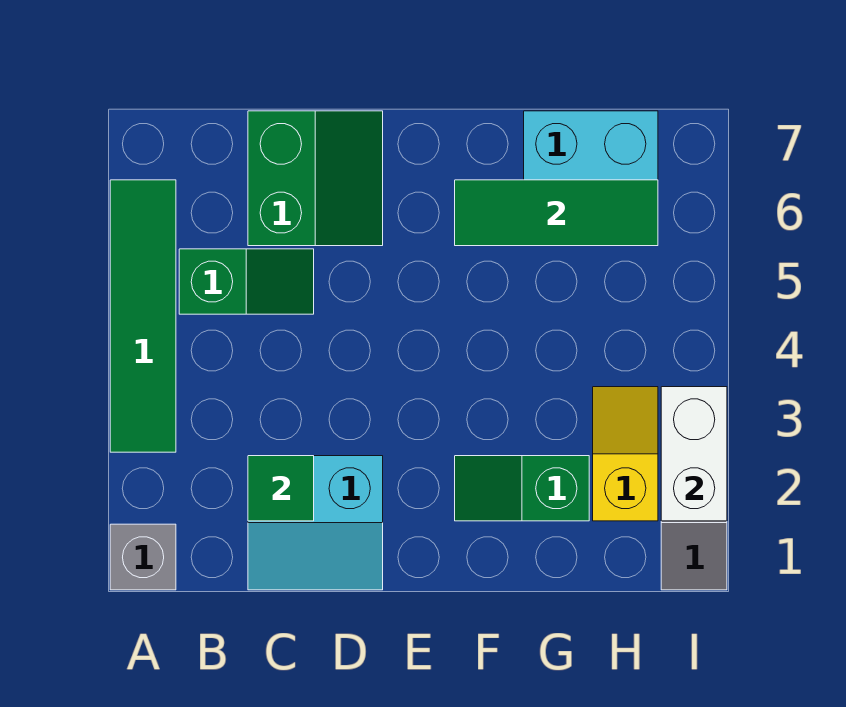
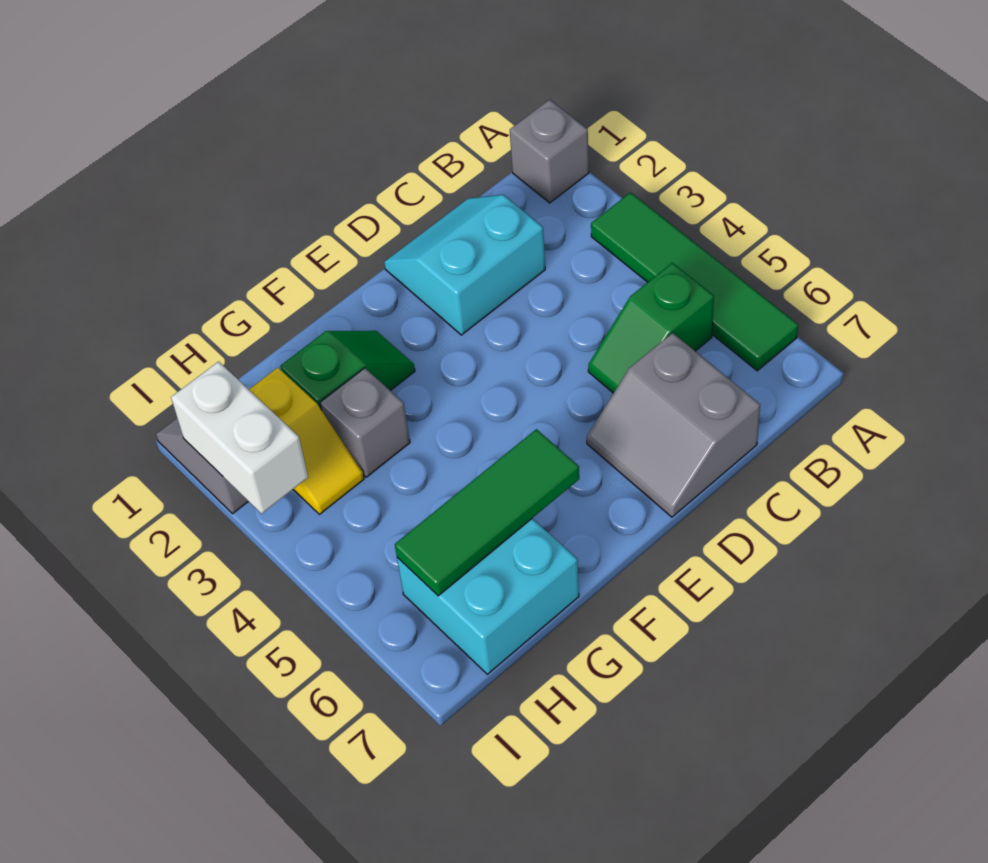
green 1x1 tile [248,456,314,521] -> none
green 2x2 slope [248,111,383,246] -> grey 2x2 slope [587,333,760,517]
none -> grey 1x1 brick [320,368,410,477]

